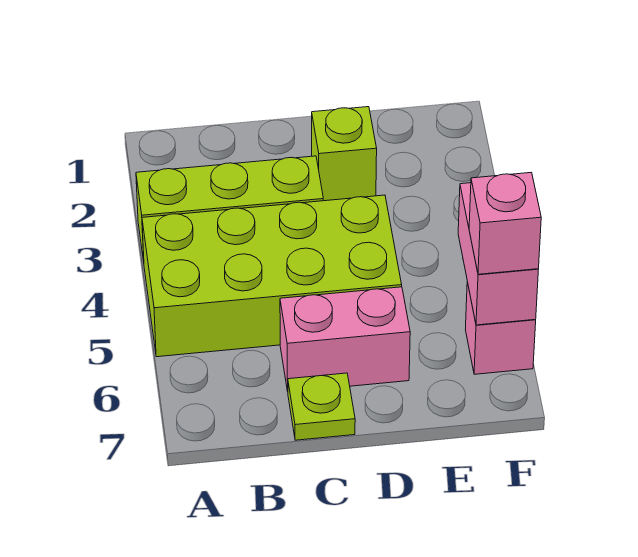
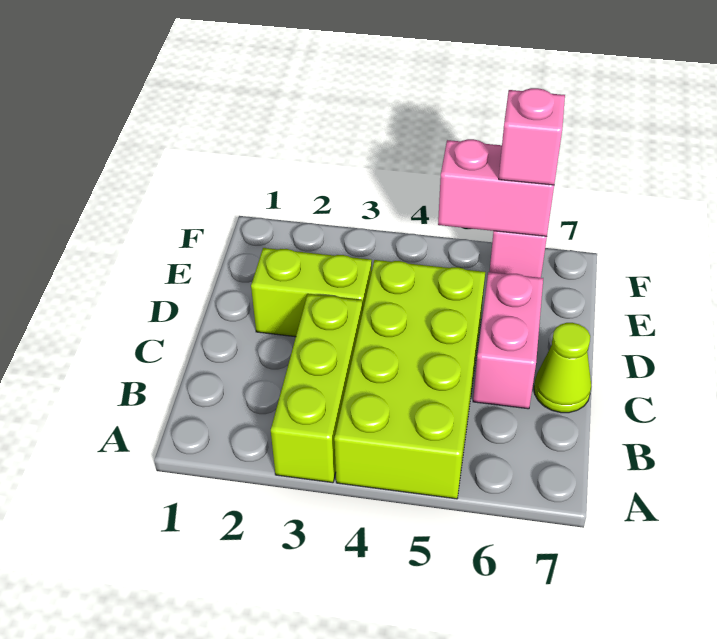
lime 1x1 plate [288,373,355,440] -> lime 1x1 cone [534,323,592,413]
lime 1x1 brick [312,107,377,201] -> lime 1x2 brick [251,248,372,337]

